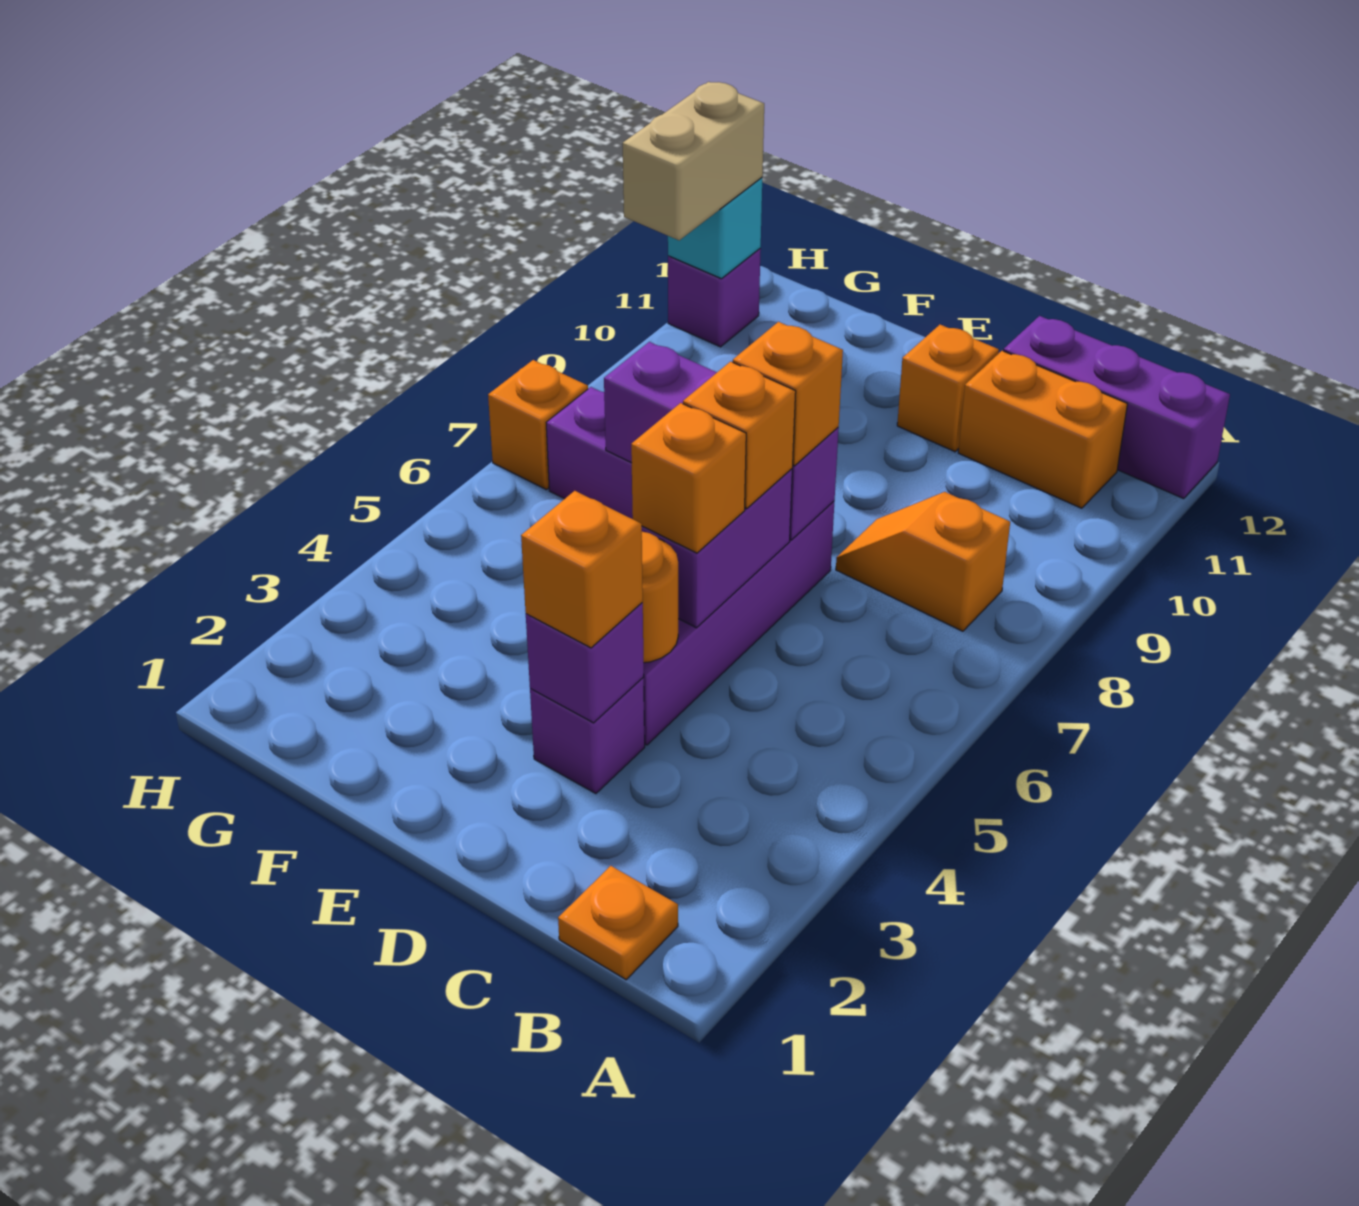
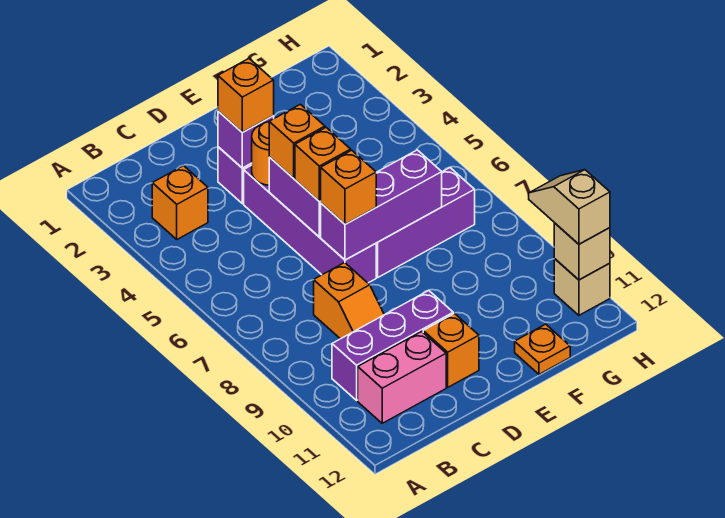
purple 1x3 brick [1004,316,1230,499] -> purple 1x3 brick moved to [332,290,453,400]
orange 1x1 plate [558,866,678,980] -> orange 1x1 plate moved to [515,324,570,374]
orange 1x2 slope [836,492,1010,631] -> orange 1x2 slope turned to [314,263,384,339]
orange 1x2 brick [958,351,1127,508] -> pink 1x2 brick [358,331,446,423]
orange 1x1 brick [488,360,588,490] -> orange 1x1 brick moved to [152,166,208,239]
tan 1x2 brick [623,82,764,240] -> tan 1x2 slope [529,170,610,244]
purple 1x1 brick [668,249,761,347] -> tan 1x1 brick [554,259,610,315]
cyan 1x1 brick [668,178,762,279] -> tan 1x1 brick [554,223,610,280]

